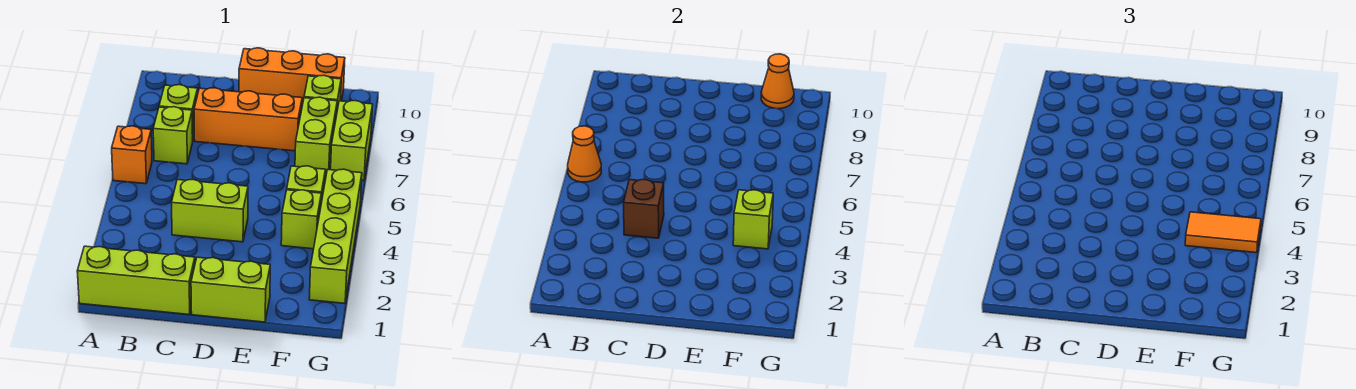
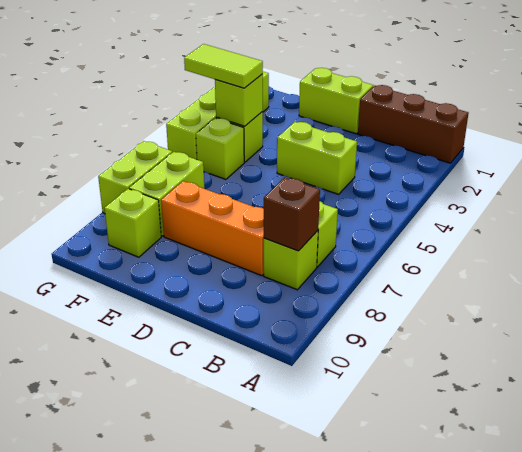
lime 1x3 brick [77,246,195,315] -> brown 1x3 brick [358,85,468,163]
orange 1x1 brick [112,126,152,184] -> none
orange 1x1 cone [568,126,601,182] -> none
brown 1x1 brick [623,180,664,238] -> brown 1x1 brick moved to [264,177,320,251]
orange 1x3 brick [239,48,345,106] -> none
orange 1x2 tile [1185,212,1261,253] -> lime 1x2 tile [184,44,263,88]
orange 1x1 cone [761,54,794,109] -> none

